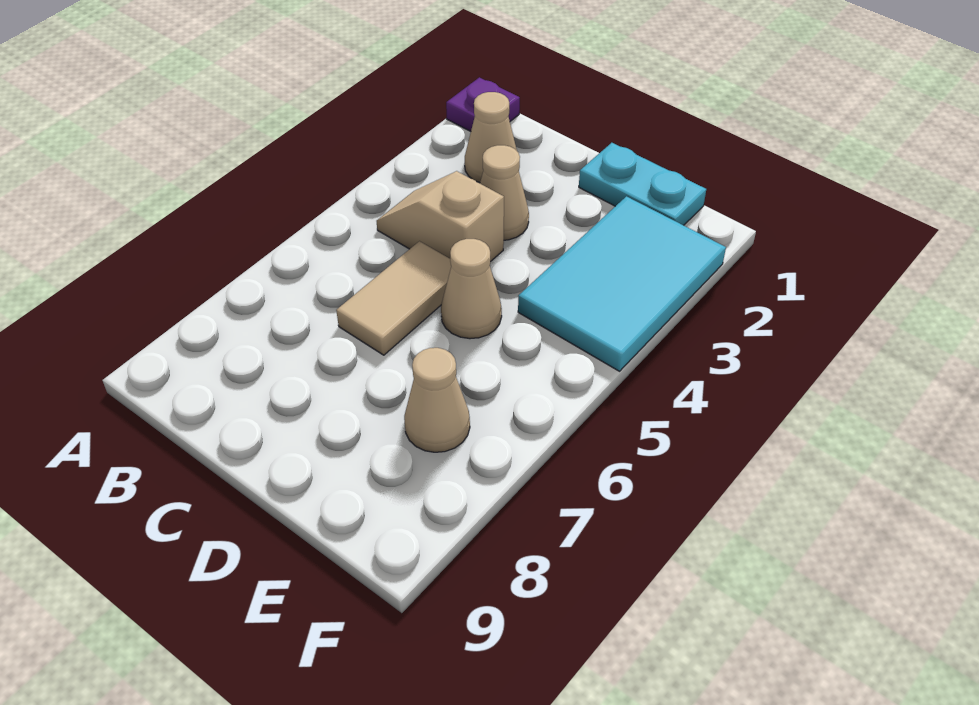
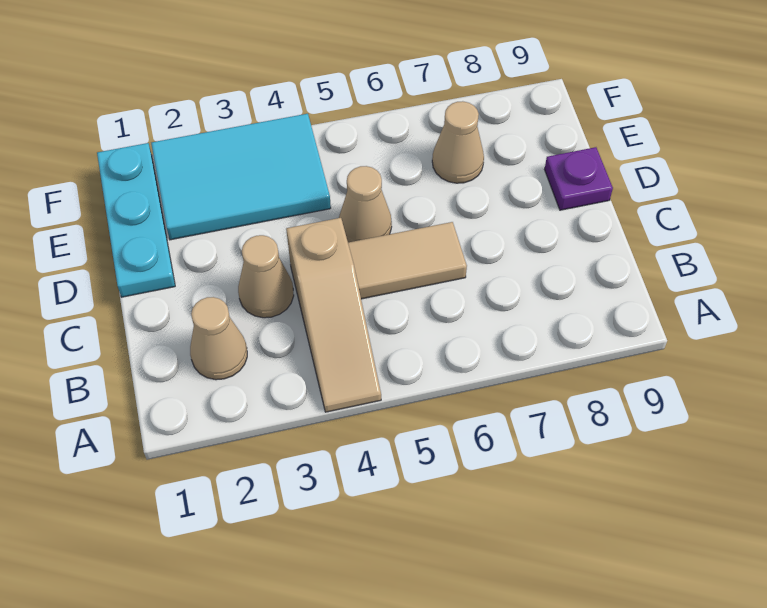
purple 1x1 plate [446,77,520,131] -> purple 1x1 plate moved to [545,147,613,210]
tan 1x2 slope [377,171,504,262] -> tan 1x3 slope [286,218,381,412]
cyan 1x2 plate [579,143,706,225] -> cyan 1x3 plate [97,143,175,297]

